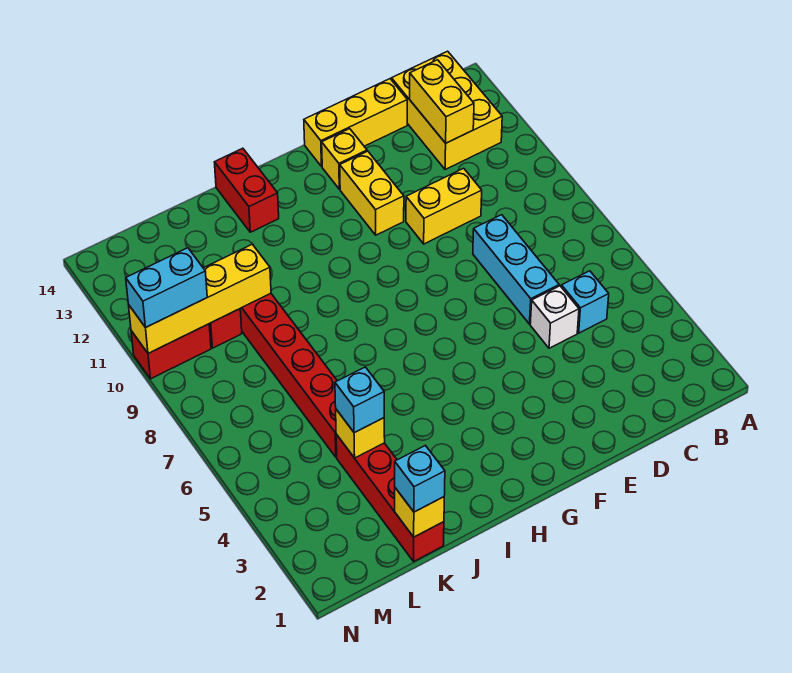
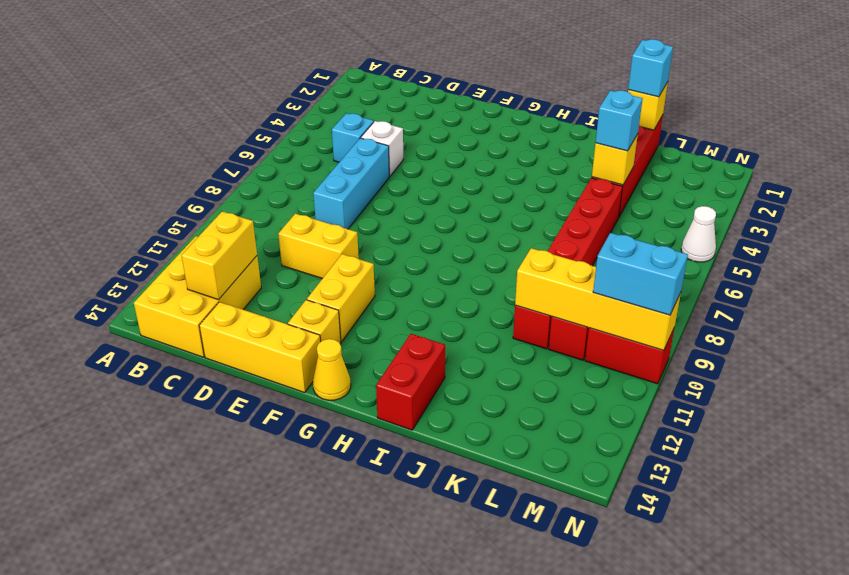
none -> yellow 1x1 cone [313,339,351,400]
none -> white 1x1 cone [681,206,716,262]

